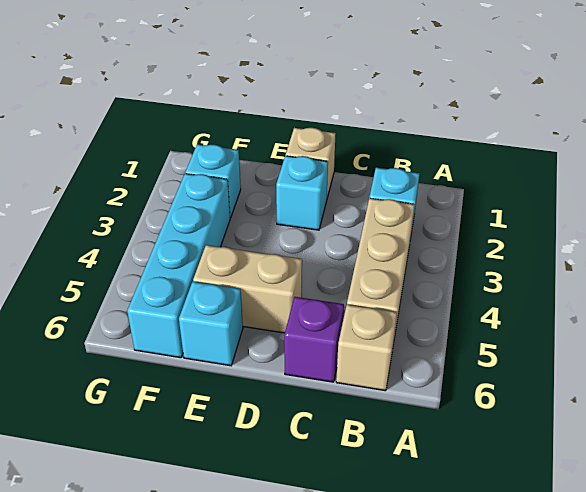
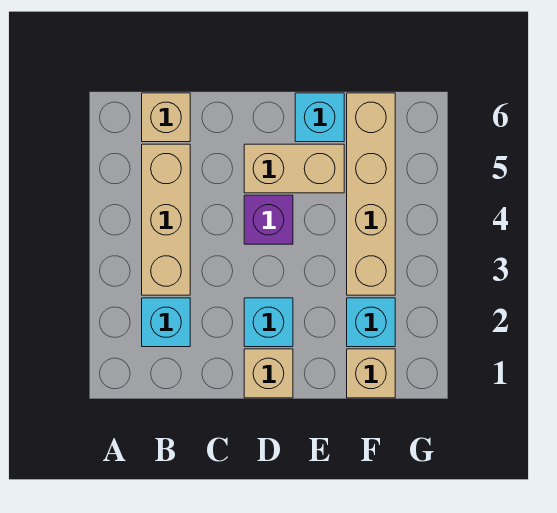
purple 1x1 brick [284,297,344,382] -> purple 1x1 brick moved to [244,195,293,244]
none -> tan 1x1 brick [347,349,395,398]
cyan 1x4 brick [127,174,230,358] -> tan 1x4 brick [347,93,395,295]

